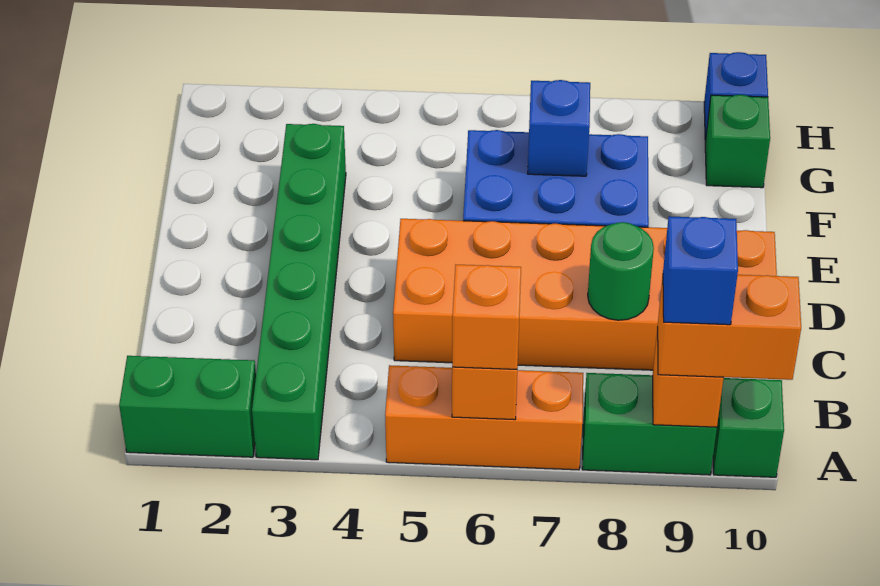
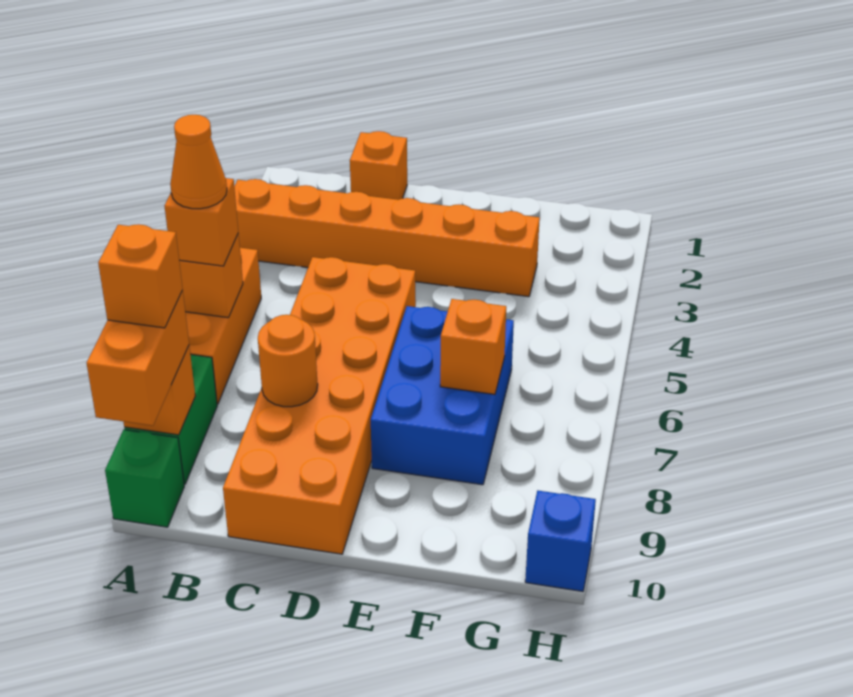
green 1x2 brick [119,356,256,457] -> none
green 1x6 brick [252,124,346,460] -> orange 1x6 brick [234,179,540,297]
none -> orange 1x1 cone [170,115,227,209]
blue 1x1 brick [663,216,738,325] -> orange 1x1 brick [98,224,183,328]
none -> orange 1x1 brick [350,131,407,200]
green 1x1 round brick [588,222,654,320] -> orange 1x1 round brick [258,315,318,407]
blue 1x1 brick [528,80,590,176] -> orange 1x1 brick [440,299,506,394]
green 1x1 brick [705,95,770,188] -> none

